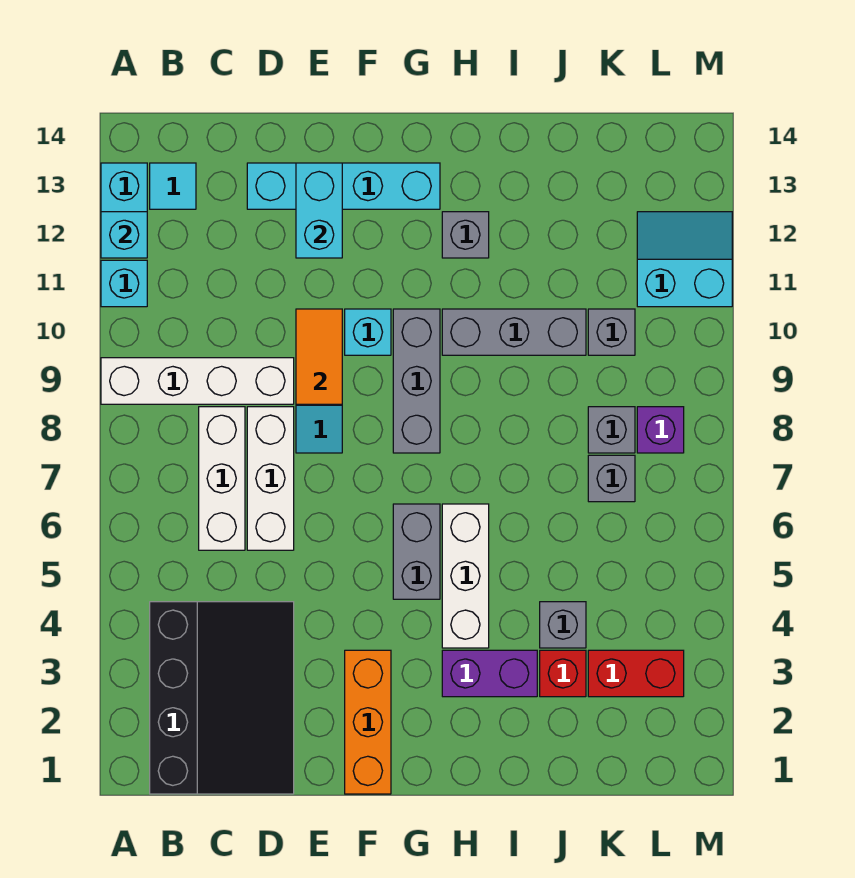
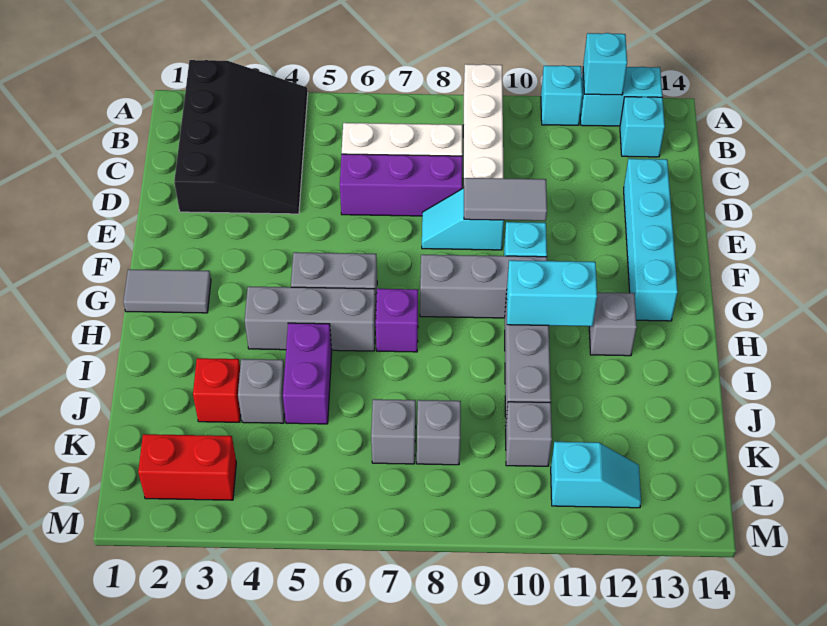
black 3x4 slope [150,602,294,794] -> black 3x4 slope turned to [174,60,308,214]
cyan 1x1 tile [150,163,196,209] -> cyan 1x1 brick [620,97,665,157]
white 1x3 brick [247,407,294,550] -> purple 1x3 brick [340,154,462,216]
orange 1x2 tile [296,309,342,404] -> grey 1x2 tile [464,178,547,221]
cyan 1x2 brick [296,163,342,258] -> cyan 1x2 brick moved to [507,260,597,326]
orange 1x3 brick [345,650,391,794] -> none
none -> grey 1x2 tile [123,269,211,313]
purple 1x2 brick [442,650,537,697] -> purple 1x2 brick moved to [283,323,332,424]
white 1x3 brick [442,504,489,648] -> grey 1x3 brick [245,287,376,351]
red 1x2 brick [588,650,684,697] -> red 1x2 brick turned to [138,434,236,500]
purple 1x1 brick [637,407,684,453] -> purple 1x1 brick moved to [376,289,418,352]
cyan 2x2 slope [637,212,732,307] -> cyan 1x2 slope [551,442,641,508]

